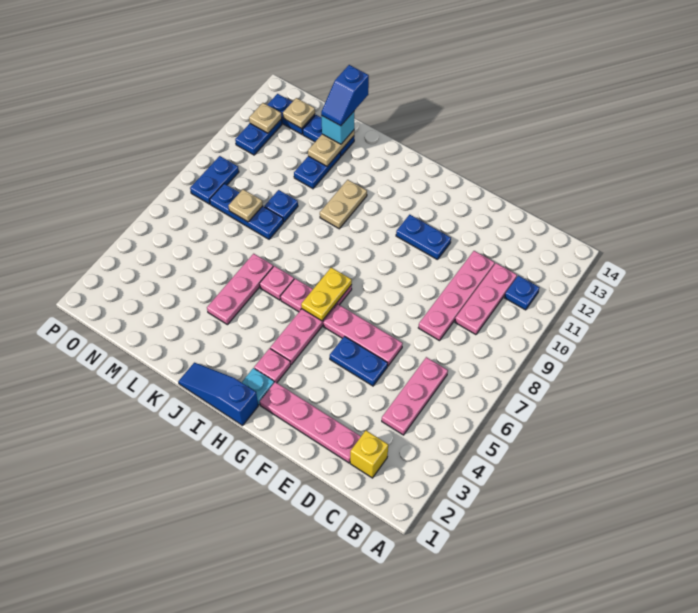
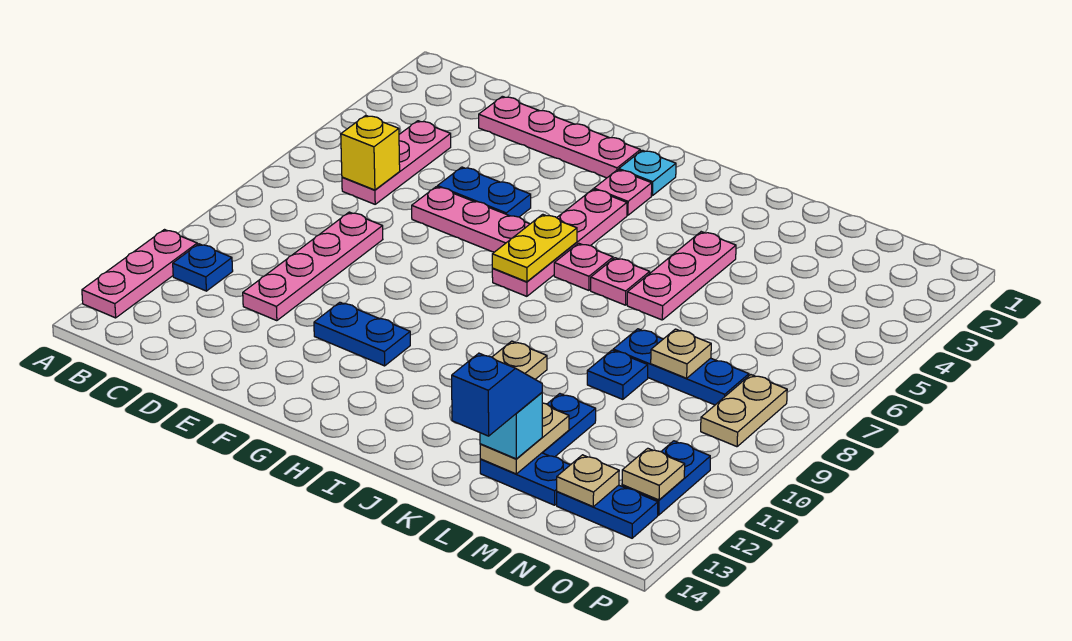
yellow 1x1 brick [350,431,388,478] -> yellow 1x1 brick moved to [341,116,400,190]
pink 1x3 plate [455,263,517,335] -> pink 1x3 plate moved to [82,230,197,318]
blue 1x3 slope [178,363,258,425] -> none
blue 1x2 plate [190,156,239,204] -> tan 1x2 plate [701,375,787,447]

